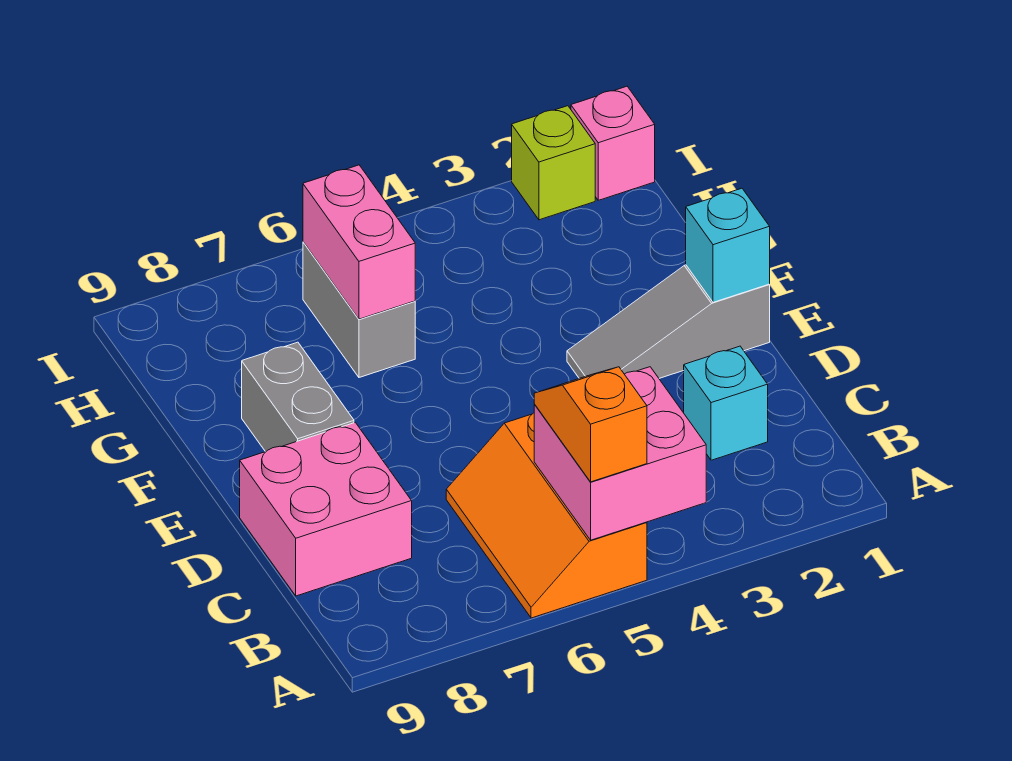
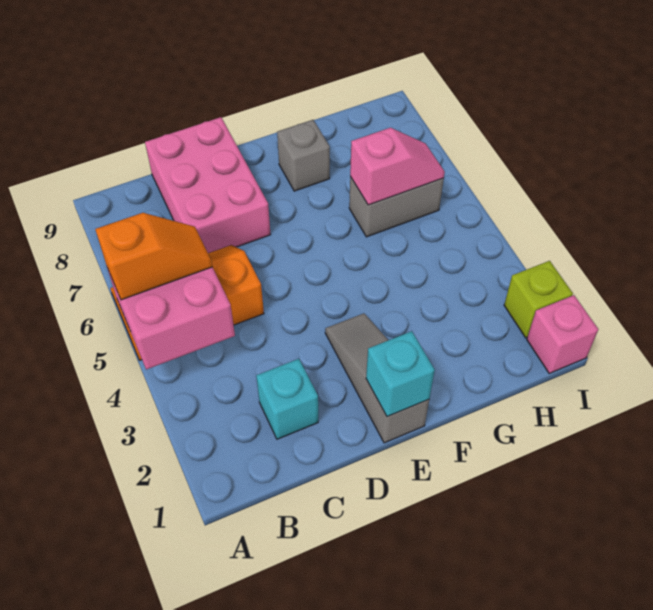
pink 2x2 brick [240,422,412,596] -> pink 2x3 brick [145,117,271,253]
grey 1x2 brick [242,342,354,452] -> grey 1x1 brick [277,120,330,191]
pink 1x2 brick [303,165,415,319] -> pink 1x2 slope [350,128,445,205]

